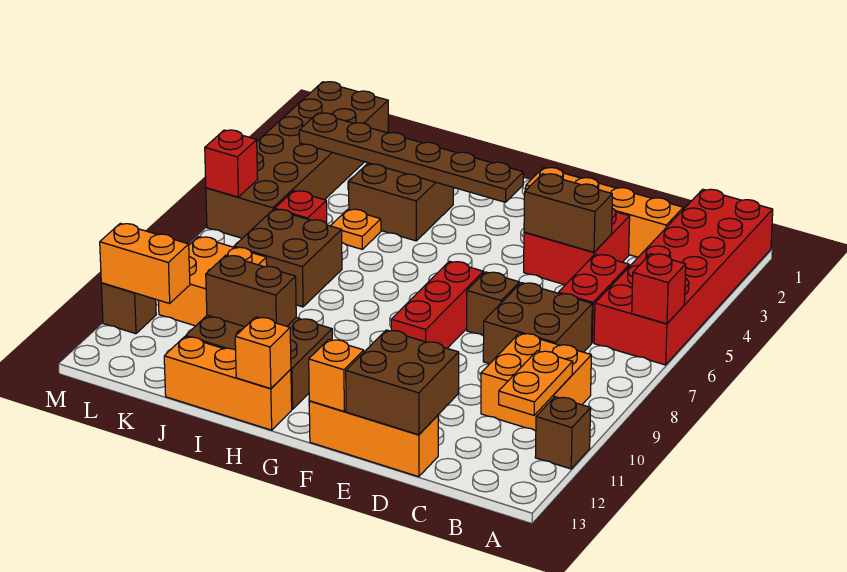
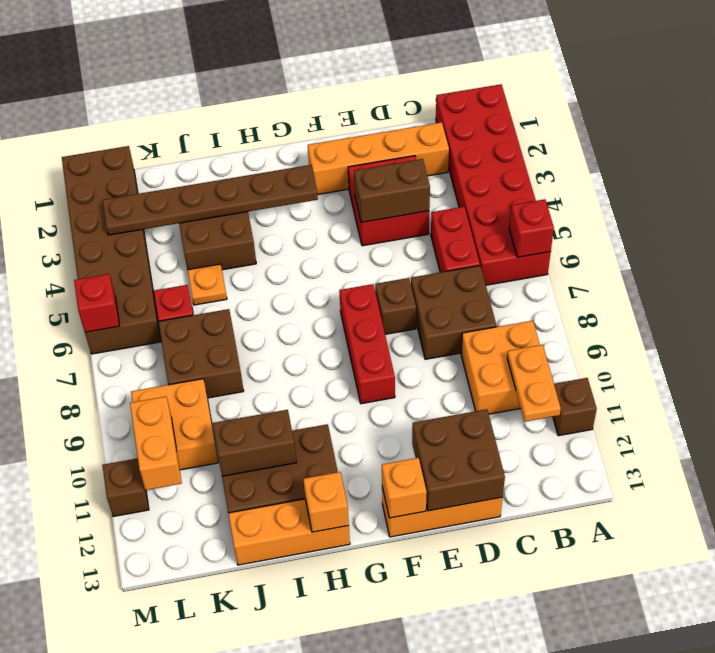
orange 1x2 brick [100,223,190,303] -> orange 1x2 brick turned to [130,396,182,490]

